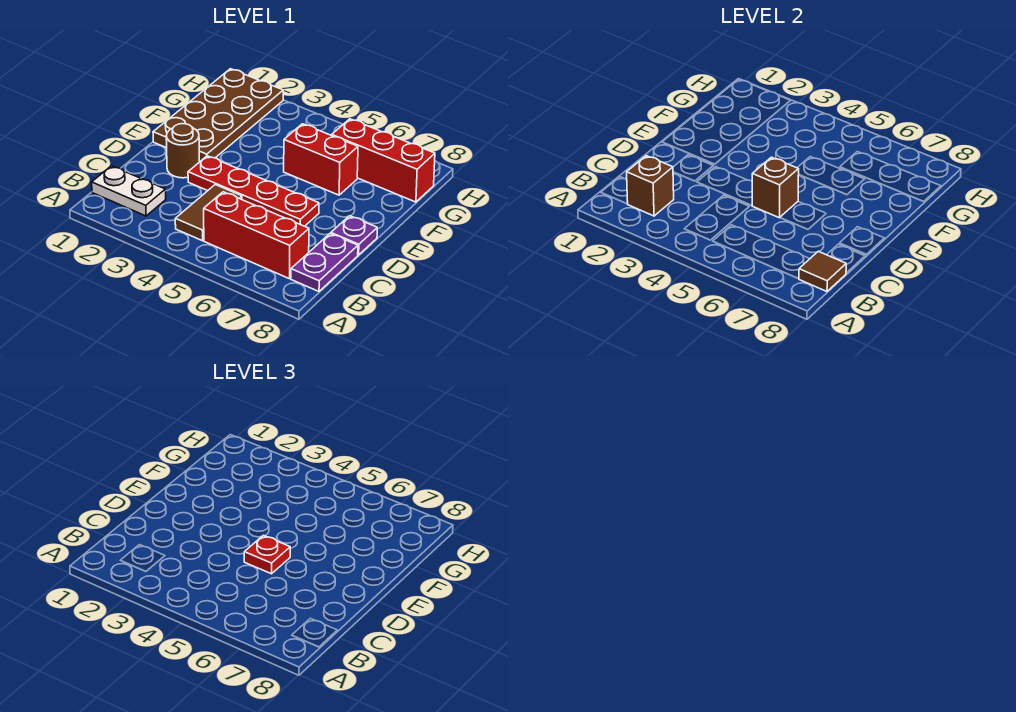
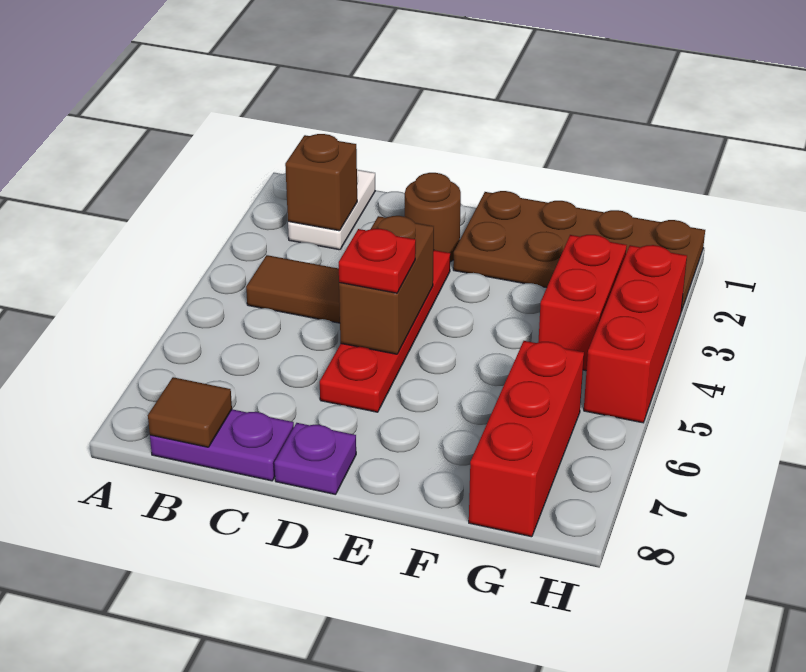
red 1x3 brick [204,192,309,279] -> red 1x3 brick moved to [584,245,687,423]
brown 1x1 brick [752,157,799,218] -> brown 1x2 brick [339,216,434,354]
red 1x2 brick [284,124,358,195] -> red 1x2 brick moved to [538,235,627,371]

